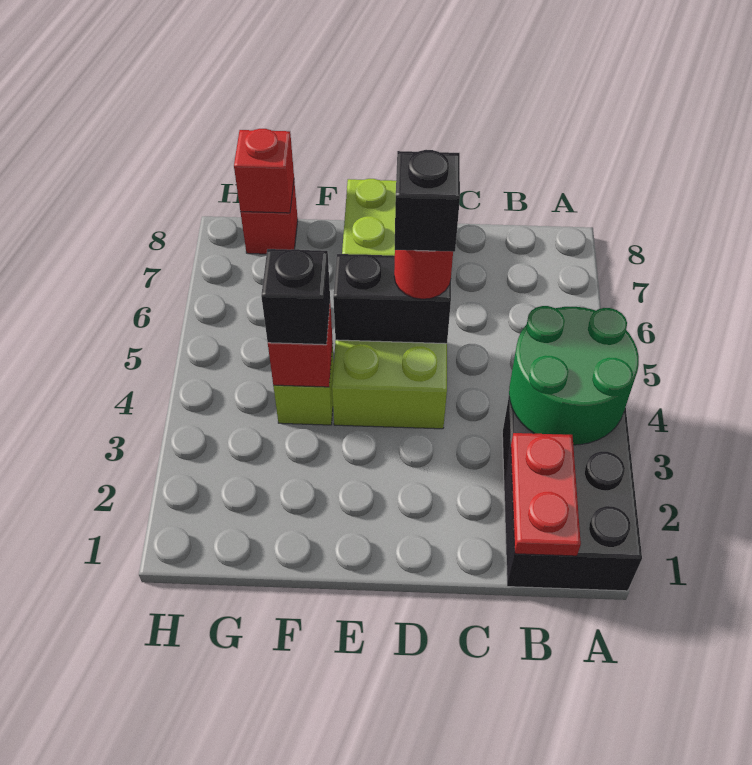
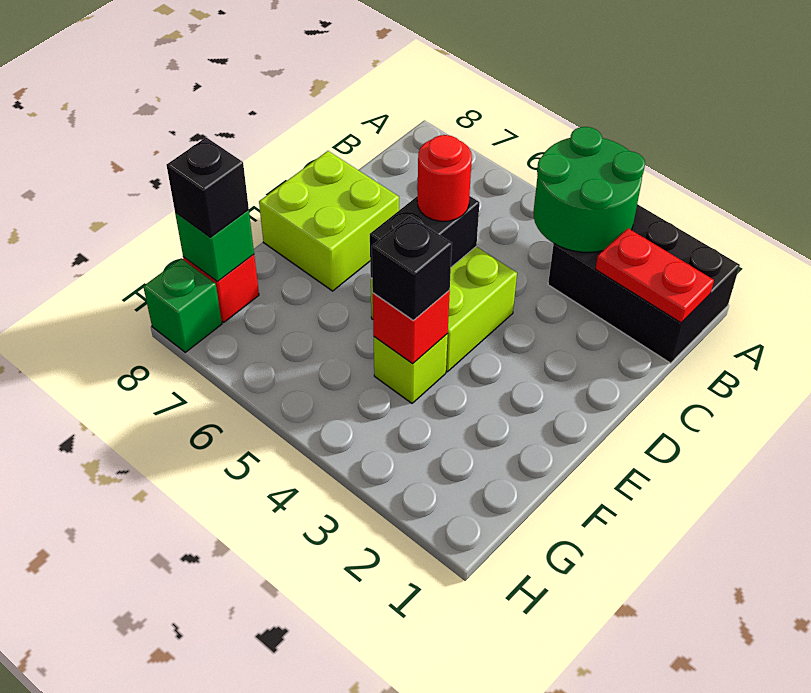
black 1x1 brick [395,150,460,252] -> black 1x1 brick moved to [167,137,249,237]
red 1x1 brick [234,129,294,213] -> green 1x1 brick [175,210,254,281]
none -> green 1x1 brick [143,258,222,352]

